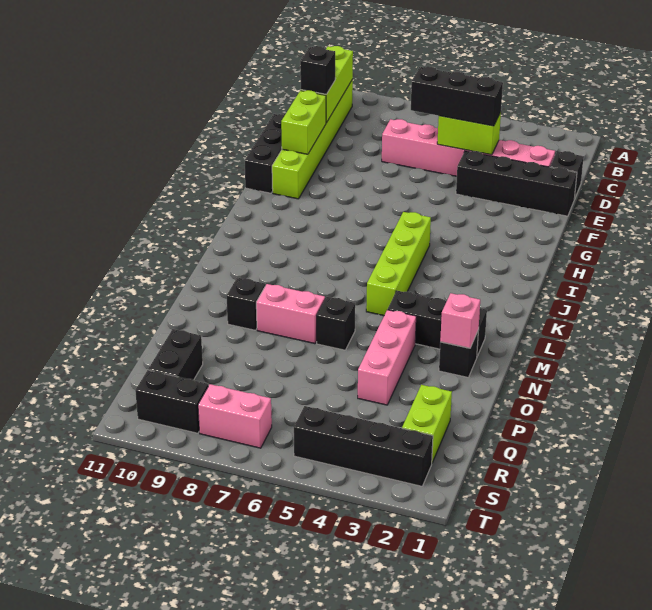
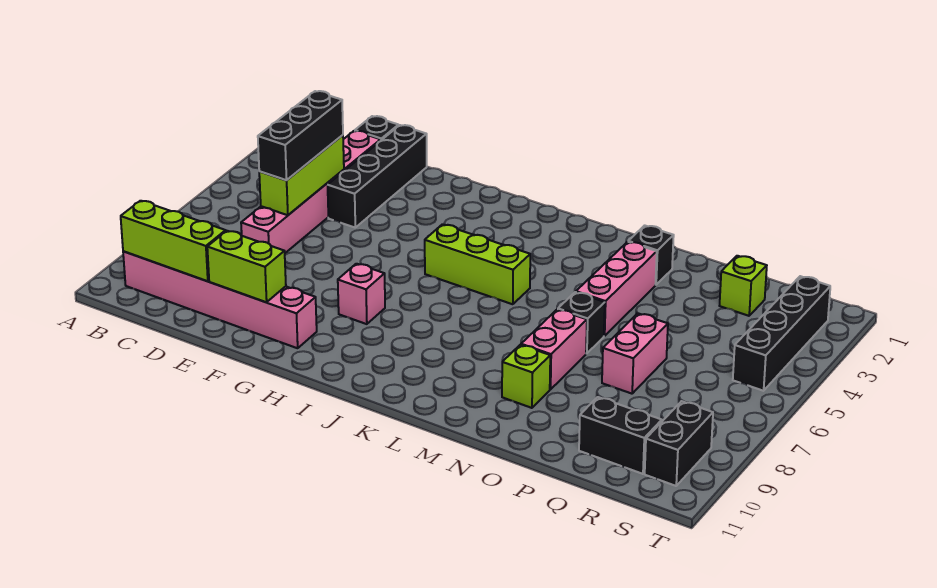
lime 1x6 brick [272,79,353,199] -> pink 1x6 brick [123,251,317,348]
lime 1x2 brick [437,112,501,155] -> lime 1x3 brick [259,135,344,215]
black 1x1 brick [300,46,335,94] -> none
black 1x3 brick [245,114,285,193] -> none
lime 1x4 brick [366,212,431,316] -> lime 1x3 brick [425,224,530,304]
black 1x3 brick [388,291,487,356] -> none
pink 1x1 brick [440,293,480,348] -> pink 1x1 brick moved to [338,264,385,324]
pink 1x3 brick [358,310,416,405] -> pink 1x3 brick turned to [576,242,657,336]
black 1x1 brick [227,278,265,330] -> lime 1x1 brick [502,345,550,408]
lime 1x2 brick [402,385,452,463] -> lime 1x1 brick [720,256,767,316]
pink 1x2 brick [198,384,272,448] -> pink 1x2 brick moved to [602,313,668,394]

